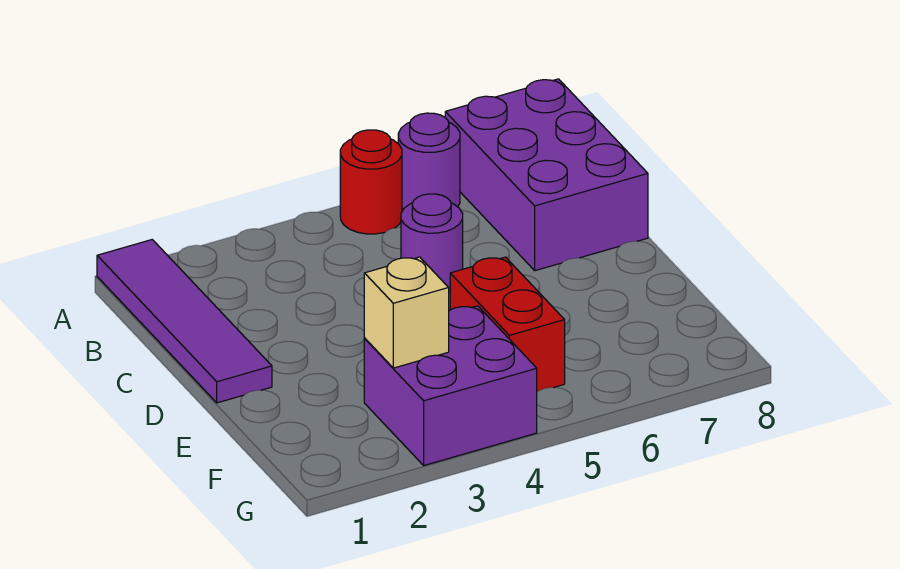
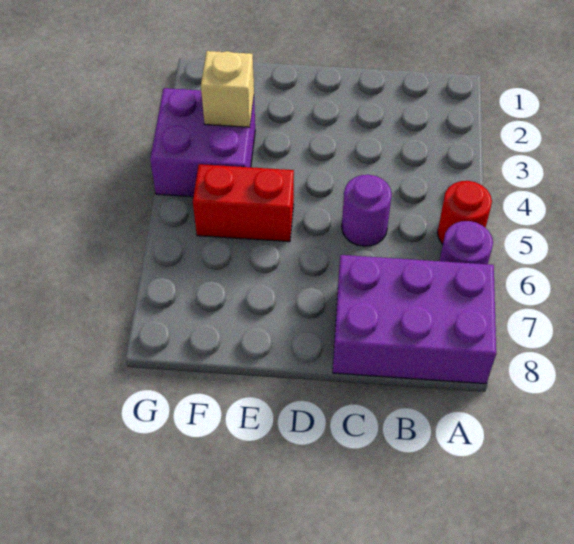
purple 1x4 tile [97,240,272,403] -> none

